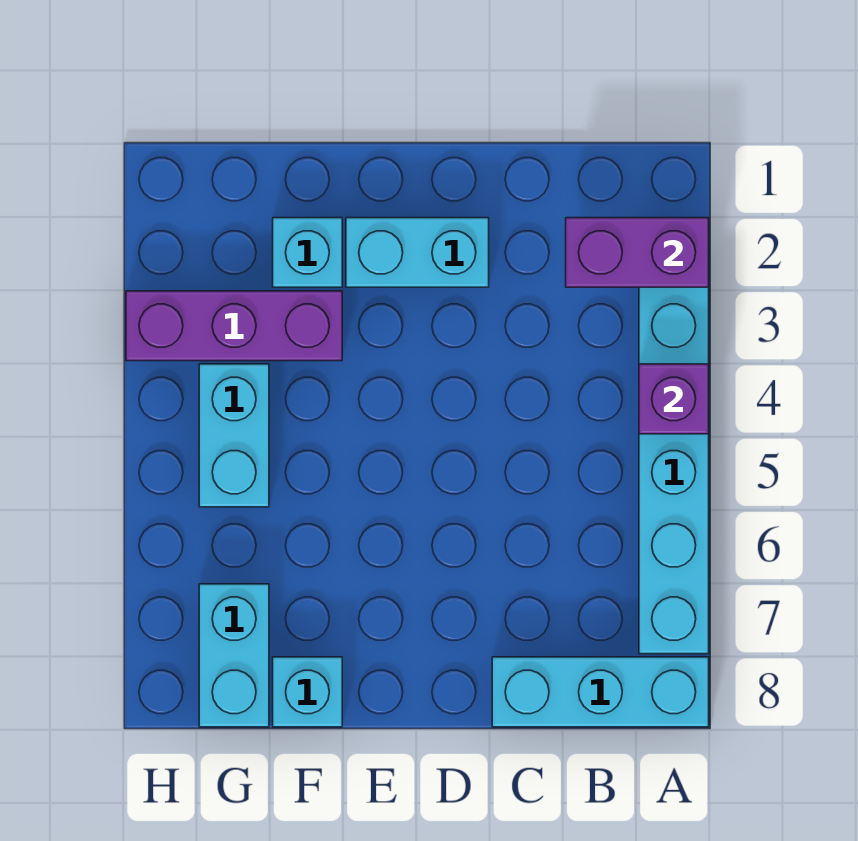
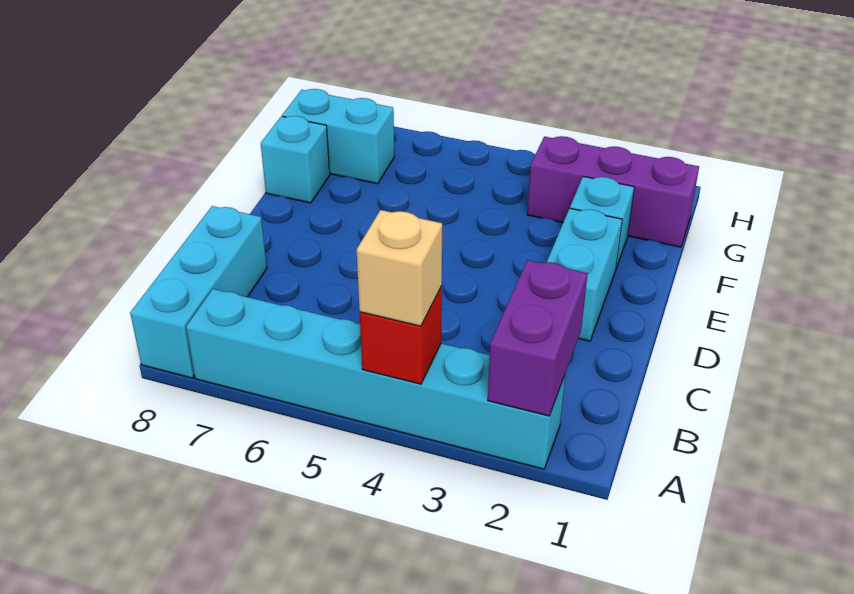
purple 1x1 brick [639,364,709,434] -> red 1x1 brick [360,287,442,384]
none -> tan 1x1 brick [357,210,442,326]
purple 1x3 brick [126,291,342,361] -> purple 1x3 brick turned to [527,136,699,247]
cyan 1x2 brick [199,364,269,507] -> none

